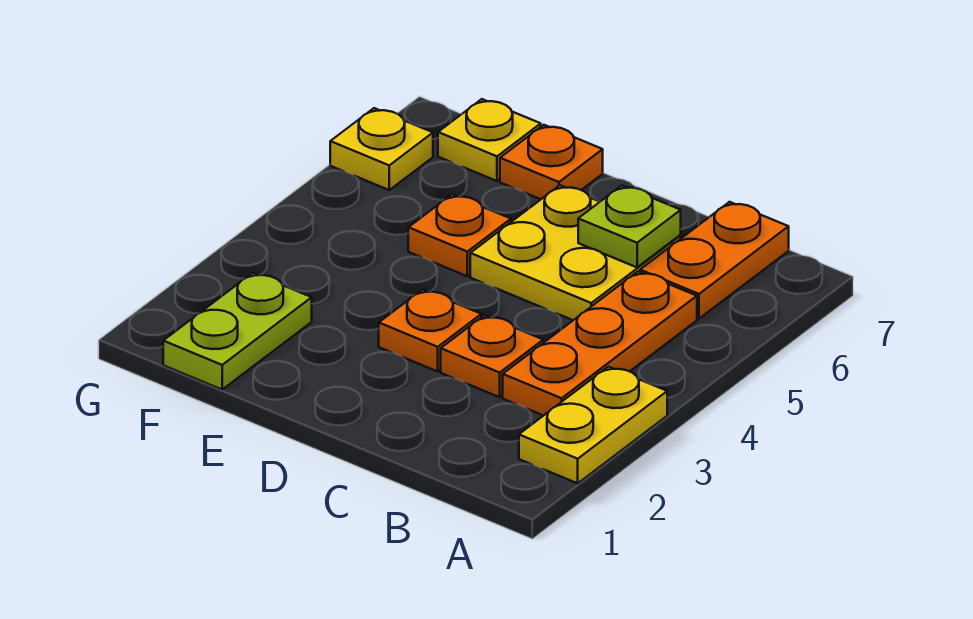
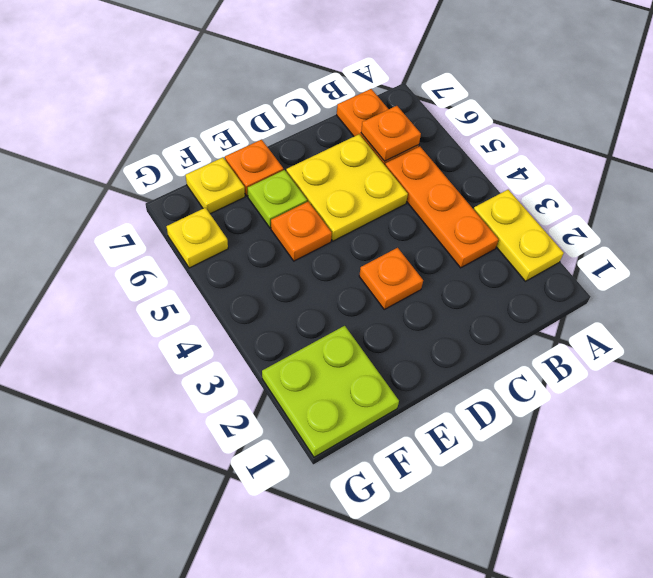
orange 1x1 plate [441,315,543,397] -> orange 1x1 plate moved to [361,106,421,161]
lime 1x1 plate [578,186,681,267] -> lime 1x1 plate moved to [248,170,307,228]
lime 1x2 plate [163,273,312,390] -> lime 2x2 plate [262,326,399,457]

